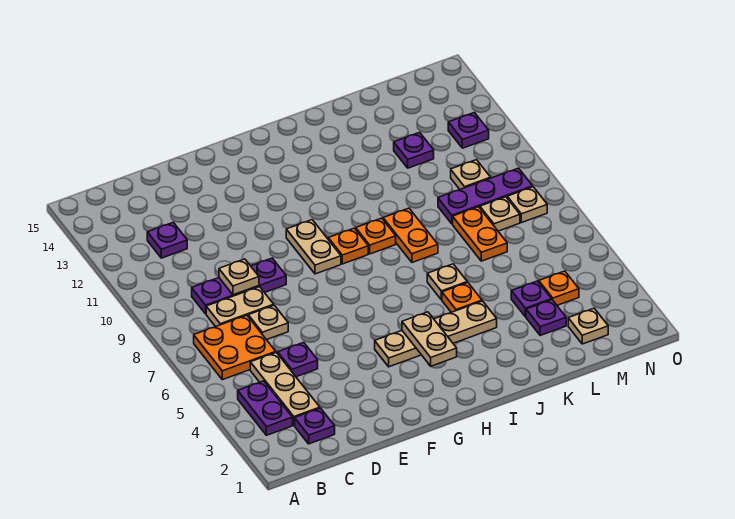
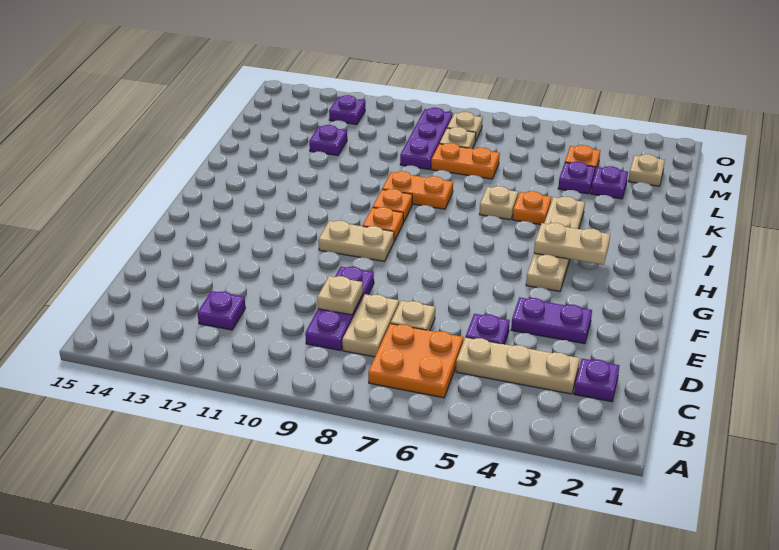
purple 1x2 plate [238,381,293,435] -> purple 1x2 plate moved to [511,297,592,344]
tan 1x1 plate [451,160,491,189] -> none

